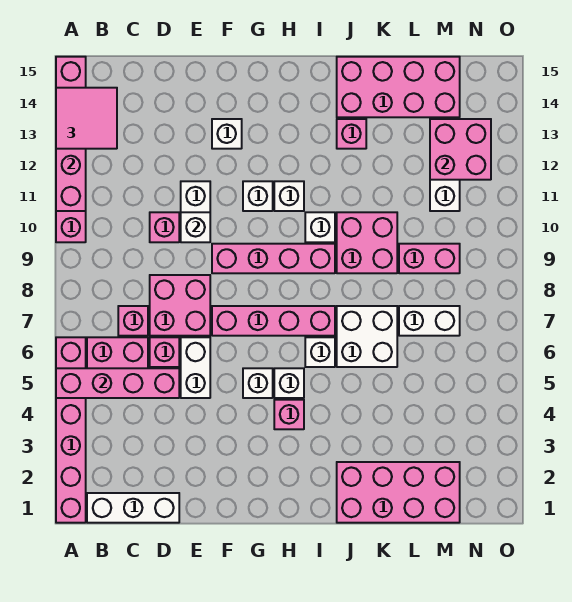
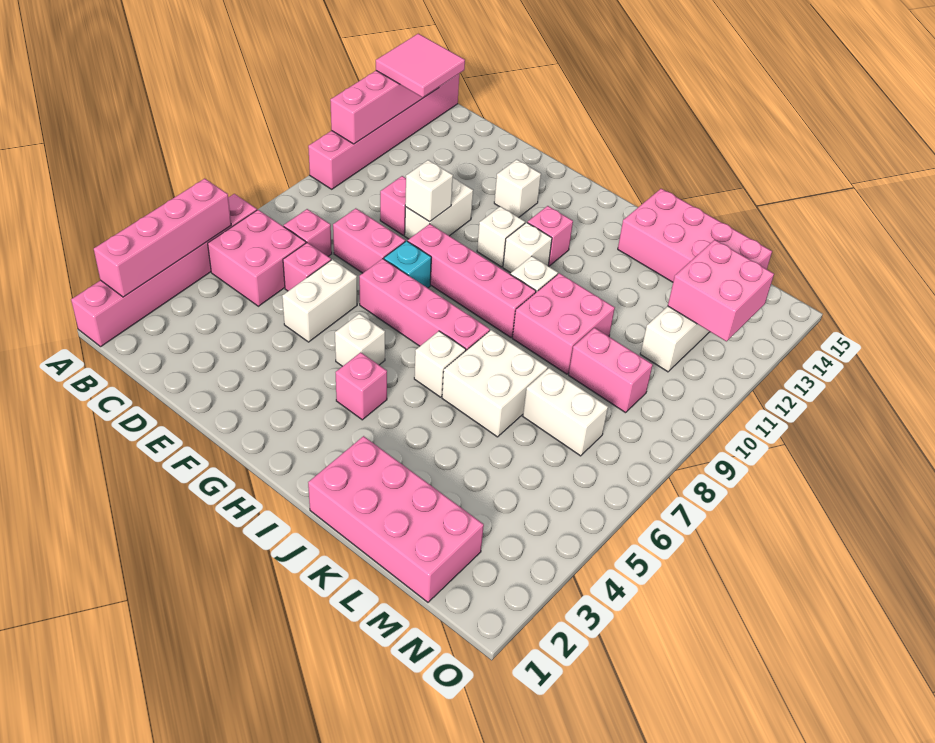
pink 1x4 brick [56,368,179,398] -> pink 1x4 brick turned to [94,179,231,297]
white 1x3 brick [87,493,179,523] -> none
pink 2x2 brick [150,275,210,336] -> pink 1x2 brick [333,208,405,273]
none -> cyan 1x1 brick [384,241,431,288]
white 1x1 brick [274,368,304,398] -> none
pink 1x1 brick [337,119,366,149] -> pink 1x1 brick moved to [527,206,573,266]

